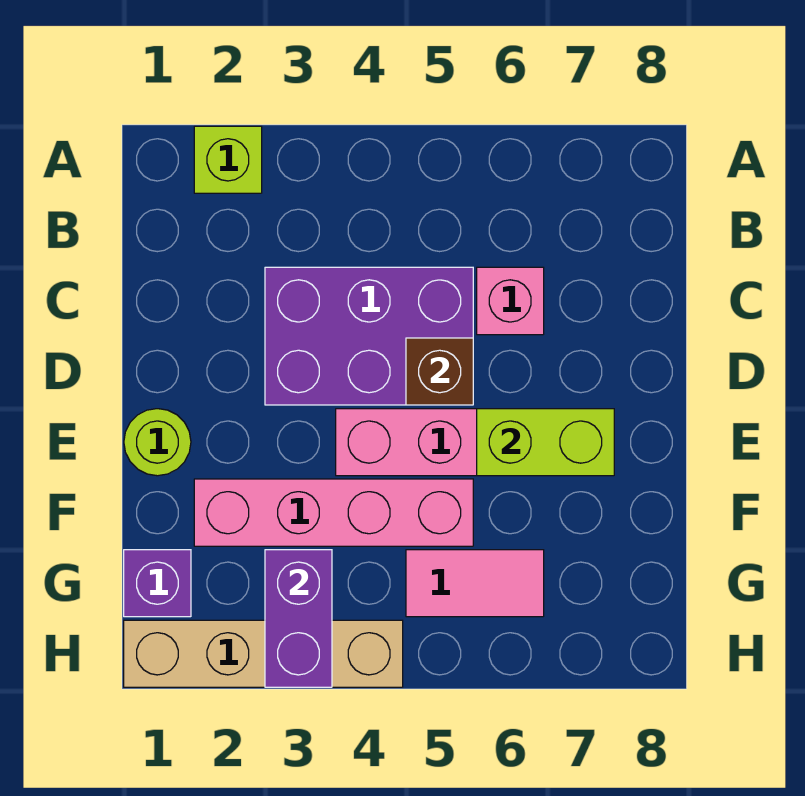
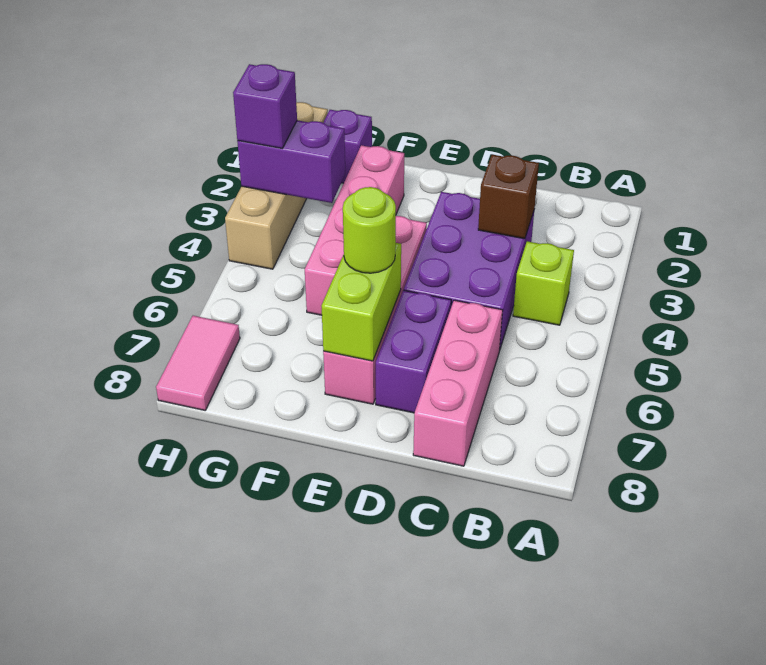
lime 1x1 brick [194,126,262,193] -> lime 1x1 brick moved to [513,241,574,325]
pink 1x1 brick [477,267,544,335] -> pink 1x3 brick [413,300,503,466]
brown 1x1 brick [406,338,473,405] -> brown 1x1 brick moved to [478,155,539,239]
none -> purple 1x2 brick [376,290,451,413]
lime 1x1 round brick [124,409,191,476] -> lime 1x1 round brick moved to [343,187,396,273]
pink 1x2 tile [406,550,544,617] -> pink 1x2 tile moved to [156,316,240,410]
none -> purple 1x1 brick [233,64,297,148]

